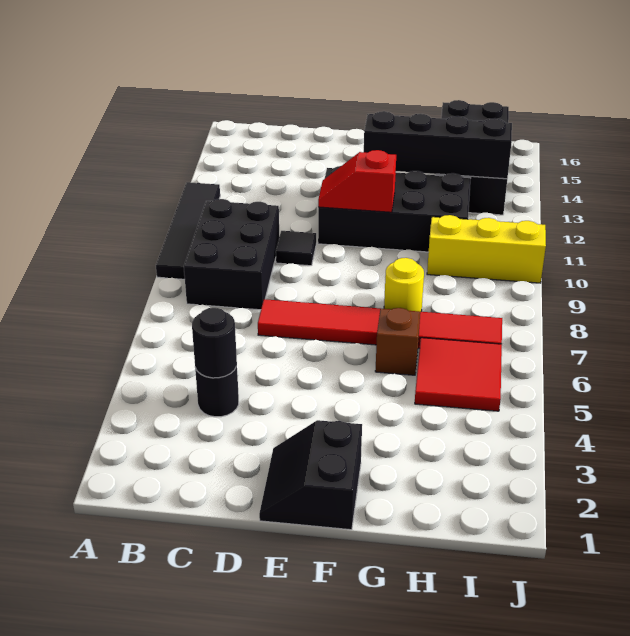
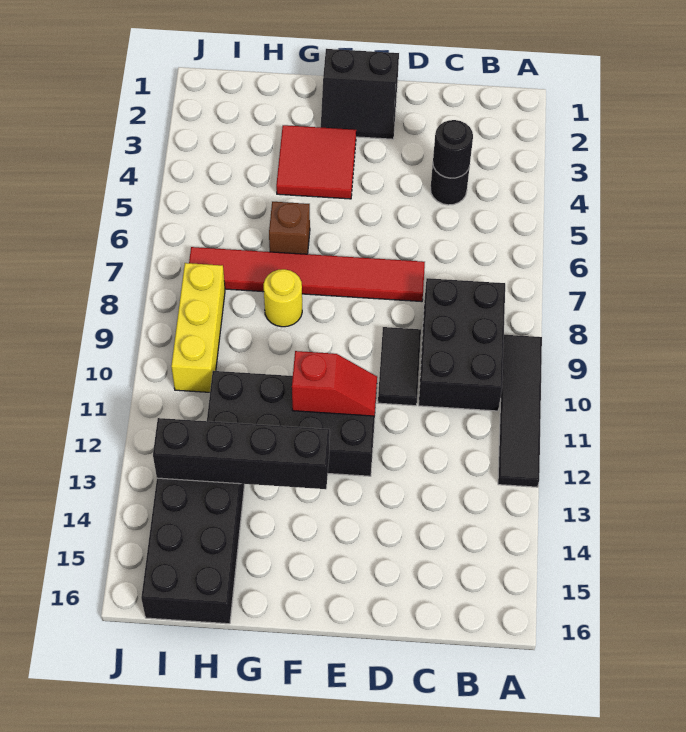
black 1x1 tile [276,231,316,266] -> black 1x2 tile [378,327,421,406]
black 2x2 slope [259,420,362,530] -> black 2x2 slope turned to [321,49,399,139]
red 2x2 tile [415,338,502,411] -> red 2x2 tile moved to [276,125,356,199]
yellow 1x3 brick [427,215,546,283] -> yellow 1x3 brick turned to [171,263,225,392]

